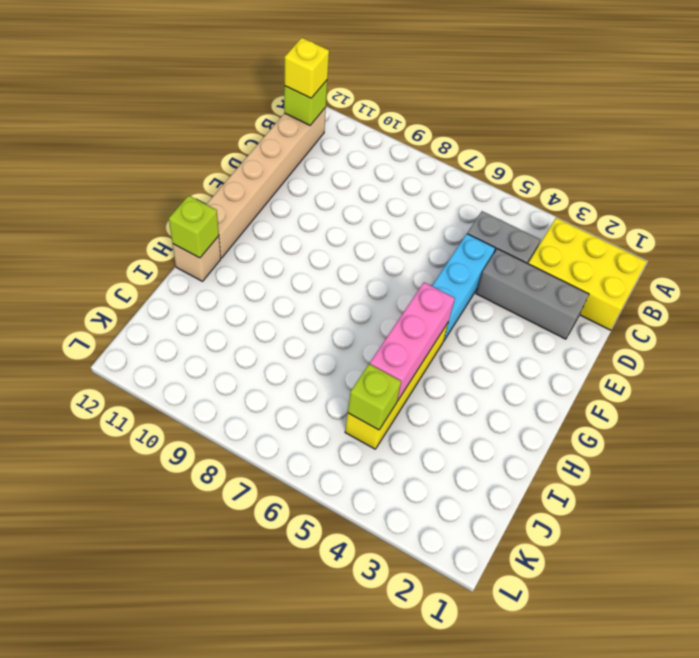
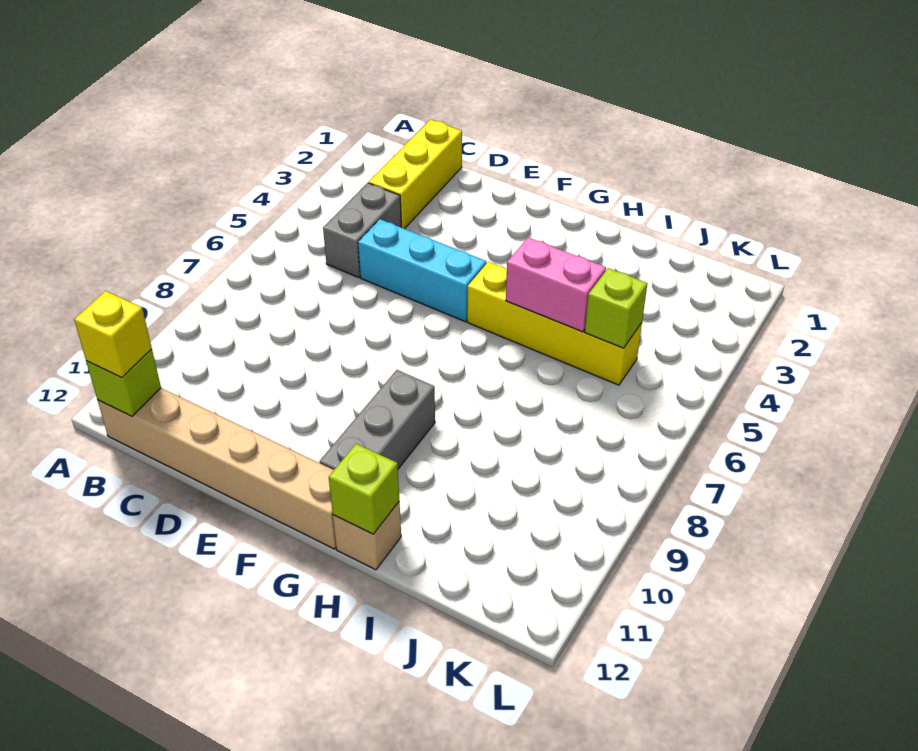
yellow 2x3 brick [528,218,647,330] -> yellow 1x3 brick [369,120,462,229]
grey 1x3 brick [476,249,589,339] -> grey 1x3 brick moved to [320,370,435,470]
pink 1x3 brick [370,282,455,401] -> pink 1x2 brick [506,238,606,332]

